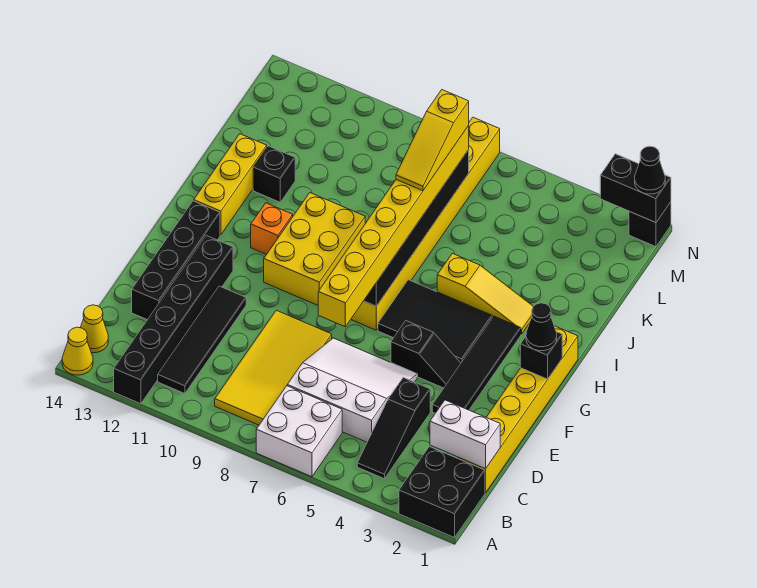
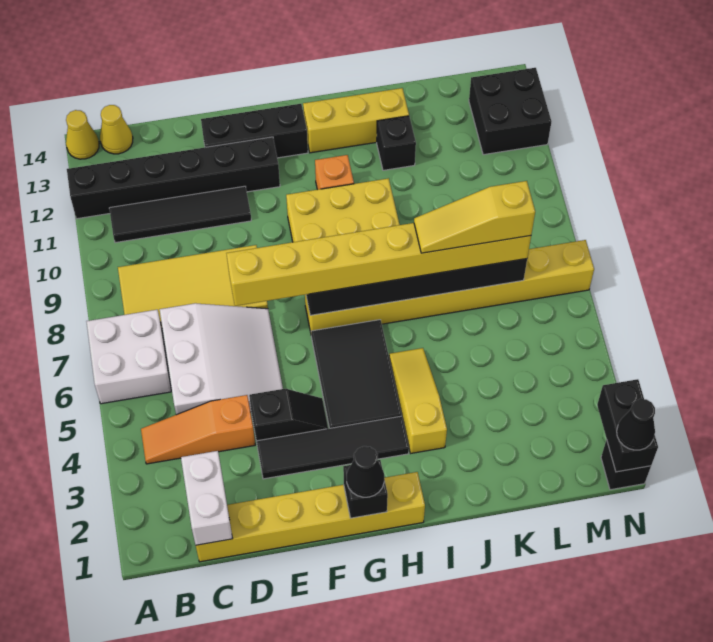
black 2x2 brick [399,447,485,538] -> black 2x2 brick moved to [469,68,551,155]
black 1x3 slope [357,377,430,479] -> orange 1x3 slope [141,395,255,464]
black 1x4 brick [132,201,220,320] -> black 1x3 brick [201,104,308,158]
black 1x2 slope [391,321,461,388] -> black 1x2 slope turned to [249,389,328,441]
yellow 1x3 slope [437,253,533,334] -> yellow 1x3 slope turned to [389,348,447,453]

